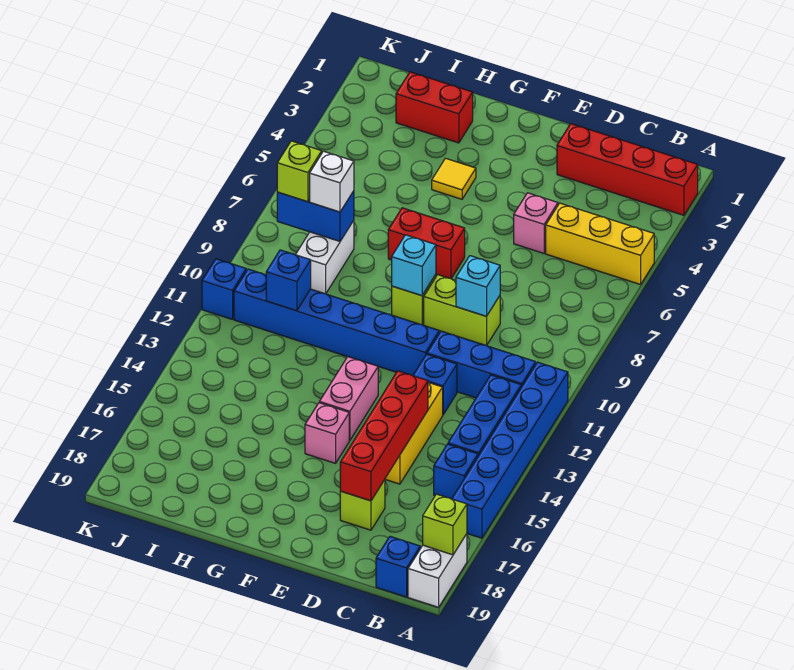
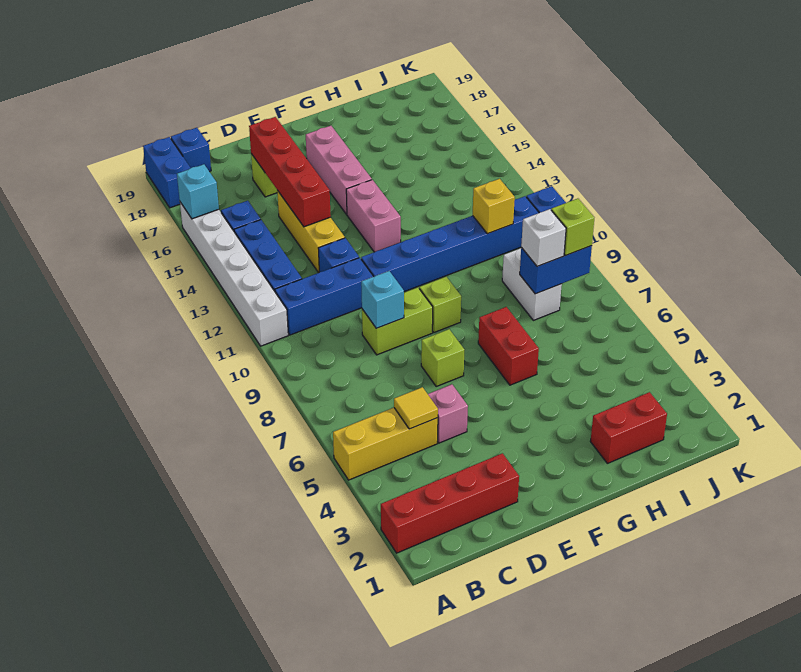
blue 1x6 brick [452,362,568,538] -> white 1x6 brick [180,202,288,346]
white 1x2 brick [408,534,467,607] -> blue 1x2 brick [143,137,190,208]
lime 1x1 brick [423,494,467,555] -> lime 1x1 brick moved to [421,329,464,386]
red 1x2 brick [388,208,465,278] -> red 1x2 brick turned to [478,307,539,385]
cyan 1x1 brick [392,235,436,296] -> cyan 1x1 brick moved to [177,164,219,219]
pink 1x1 brick [305,403,349,463] -> pink 1x3 brick [306,126,372,214]
yellow 1x1 tile [432,158,476,199] -> yellow 1x1 tile moved to [394,387,438,429]
blue 1x1 brick [266,250,311,311] -> yellow 1x1 brick [473,179,515,234]

